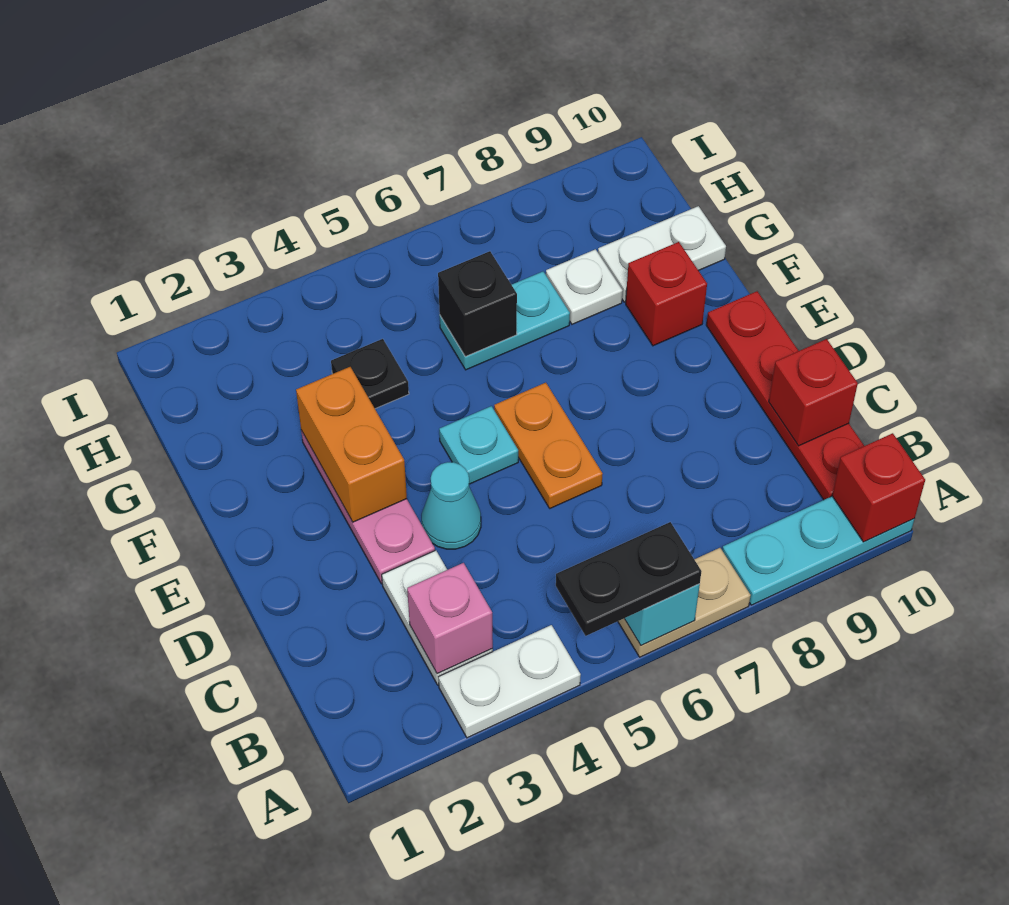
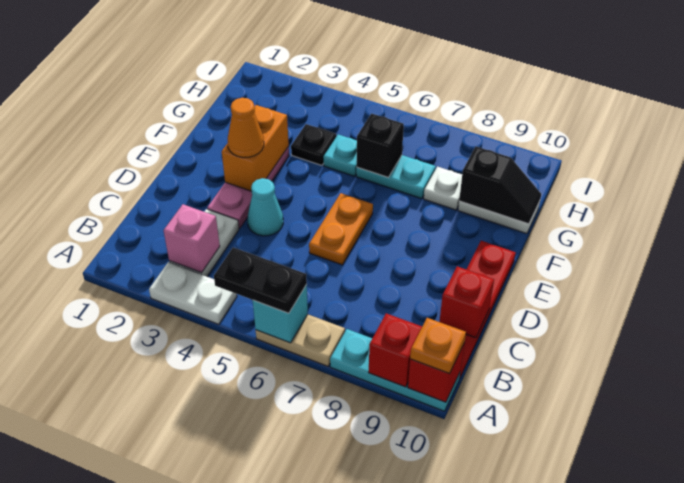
none -> orange 1x1 plate [410,318,466,374]
none -> orange 1x1 cone [228,98,264,158]
cyan 1x1 plate [439,406,518,484] -> cyan 1x1 plate moved to [323,134,357,176]
red 1x1 brick [626,242,707,346] -> red 1x1 brick moved to [369,313,422,387]
none -> black 1x2 slope [459,147,541,224]

